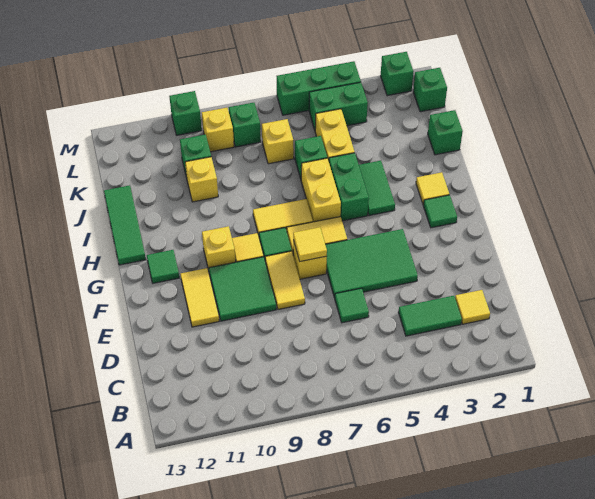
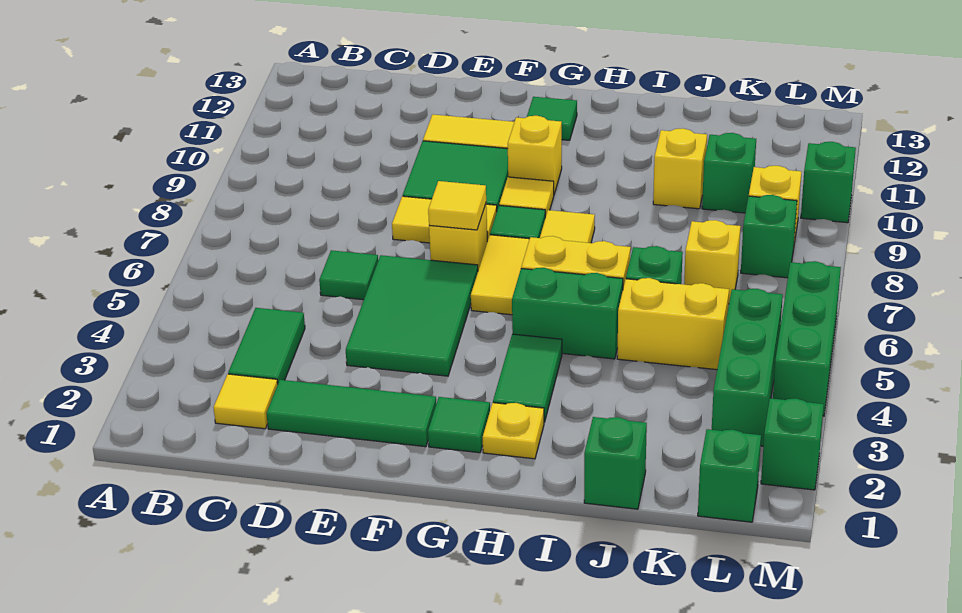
yellow 1x1 tile [416,172,449,205] -> yellow 1x1 plate [483,403,544,459]
green 1x2 tile [359,161,395,216] -> green 1x2 tile turned to [493,334,562,422]
green 1x3 tile [104,185,146,265] -> green 1x3 tile moved to [266,380,436,447]
green 1x2 brick [309,82,368,130] -> green 1x3 brick [712,289,783,446]

